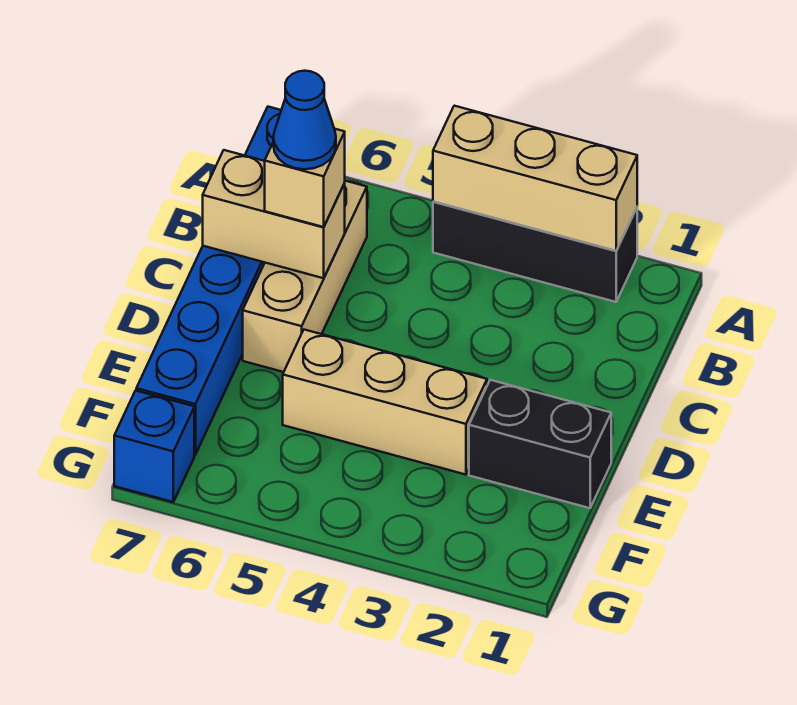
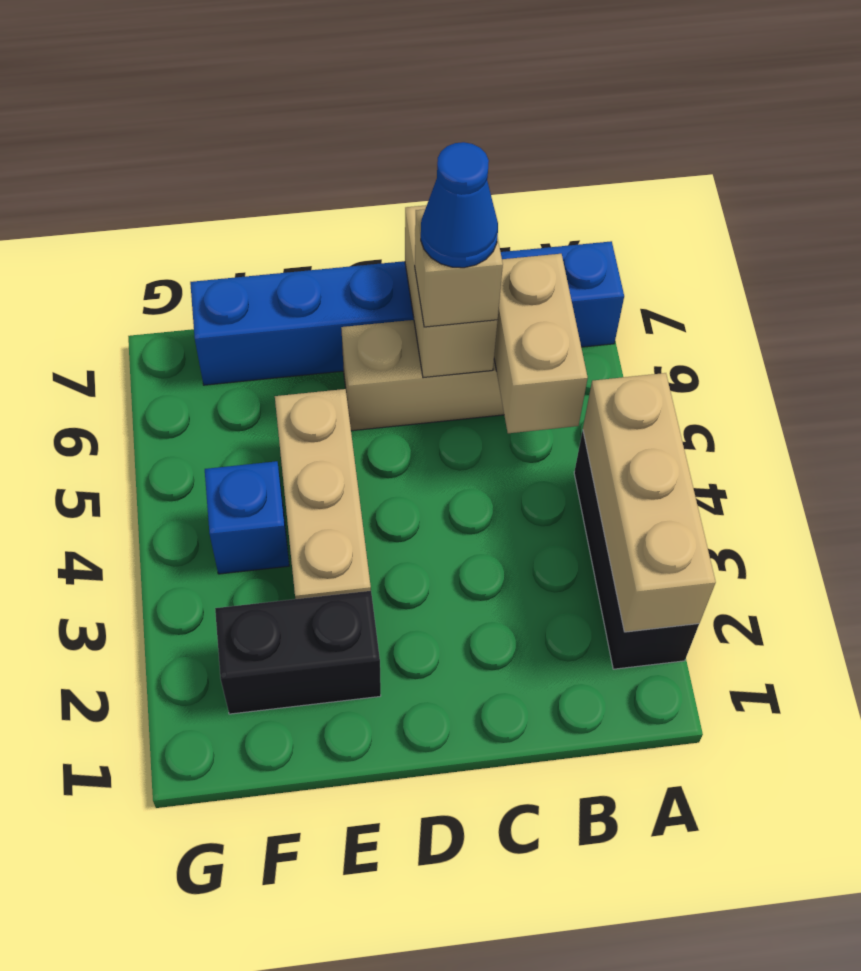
none -> tan 1x2 brick [494,254,588,433]
black 1x2 brick [469,380,611,508] -> black 1x2 brick turned to [215,591,381,714]
blue 1x1 brick [114,391,194,502] -> blue 1x1 brick moved to [205,461,289,574]

